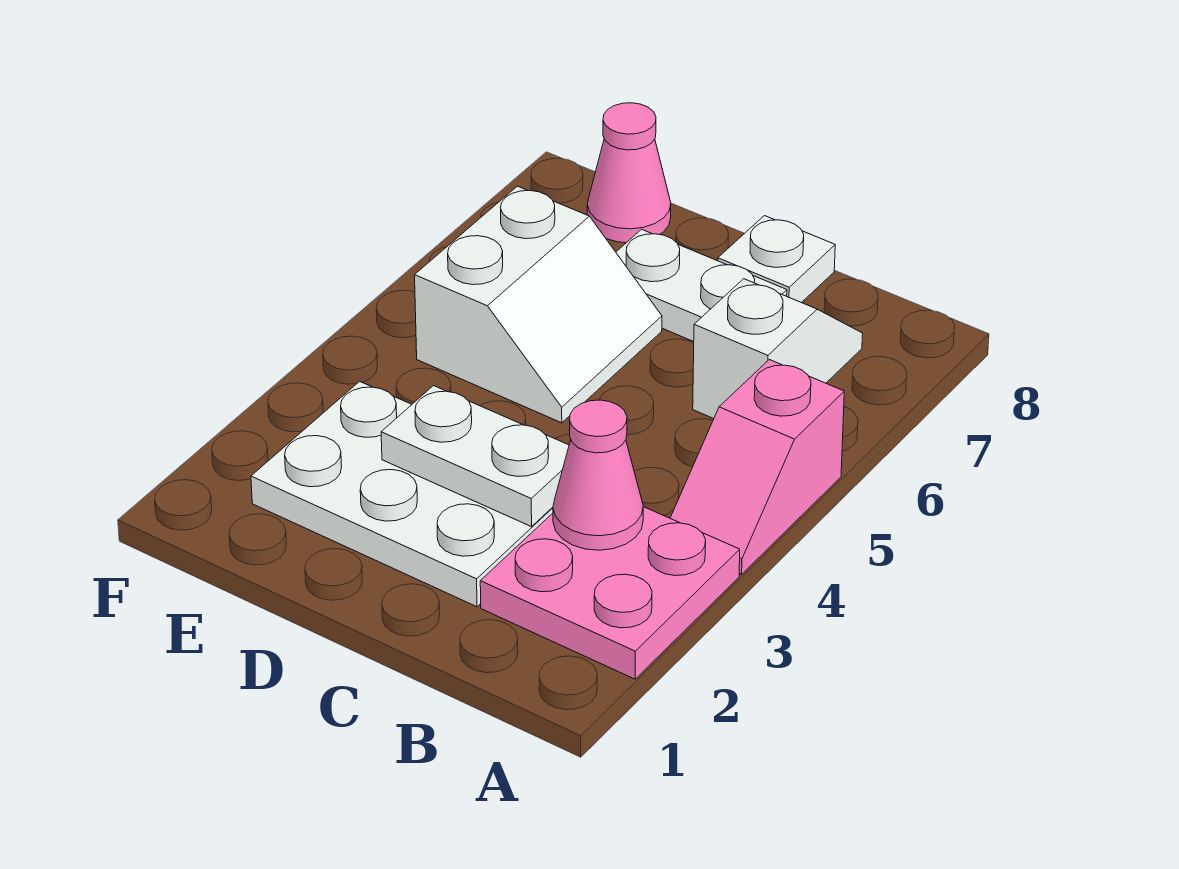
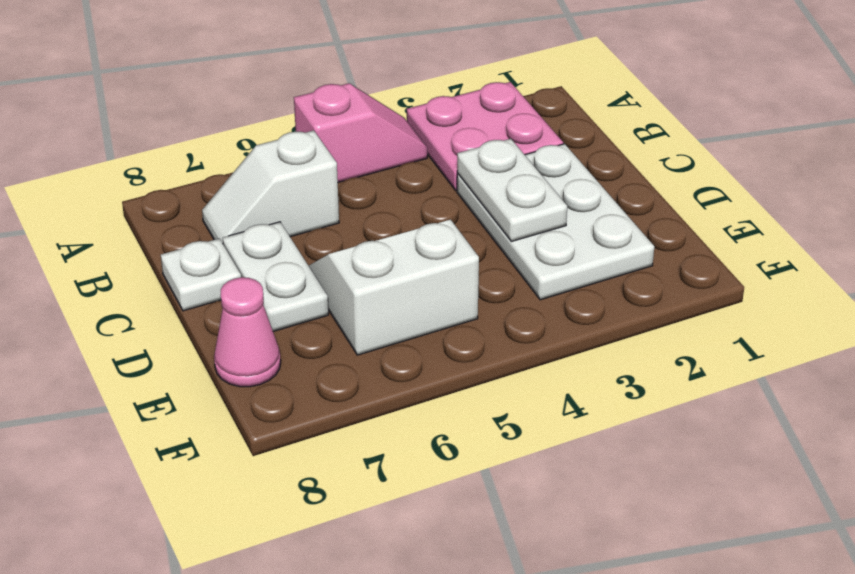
pink 1x1 cone [553,400,643,550] -> none

